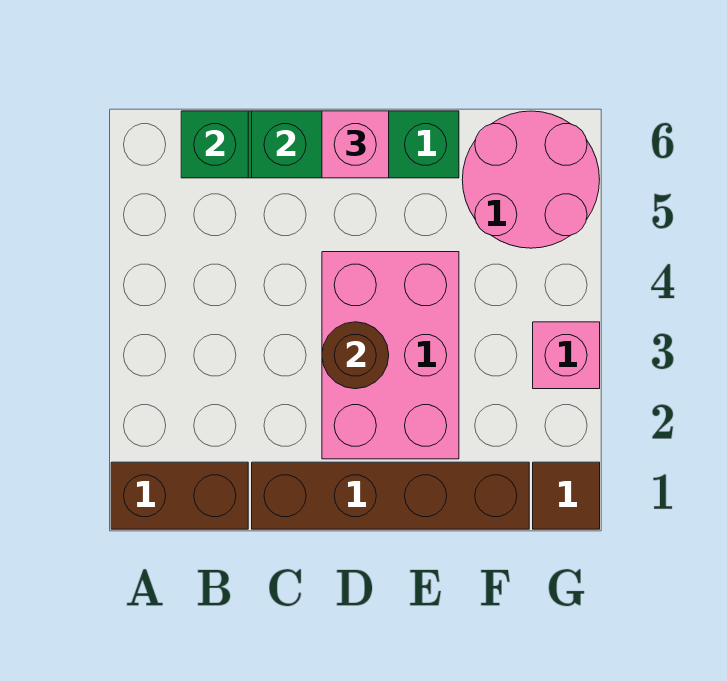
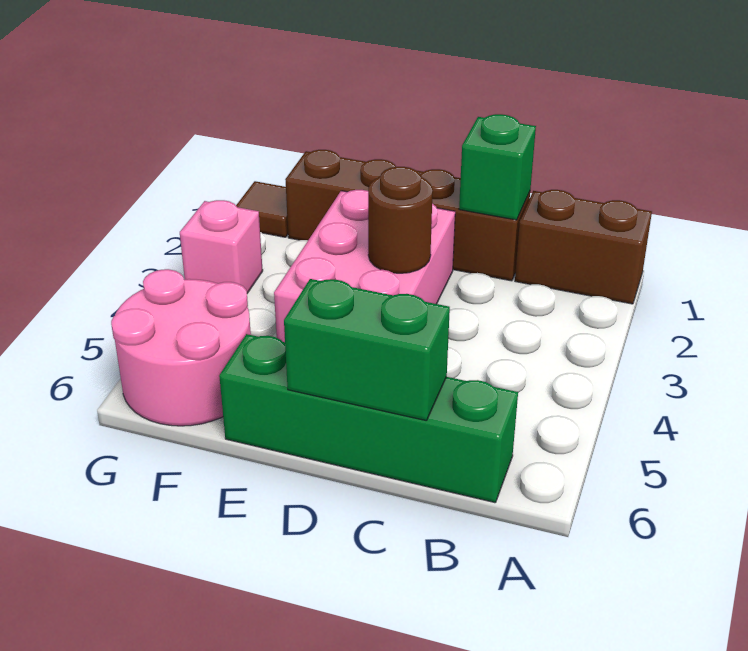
green 1x1 brick [181,111,248,178] -> green 1x1 brick moved to [459,114,536,220]
pink 1x1 brick [322,111,389,178] -> none

